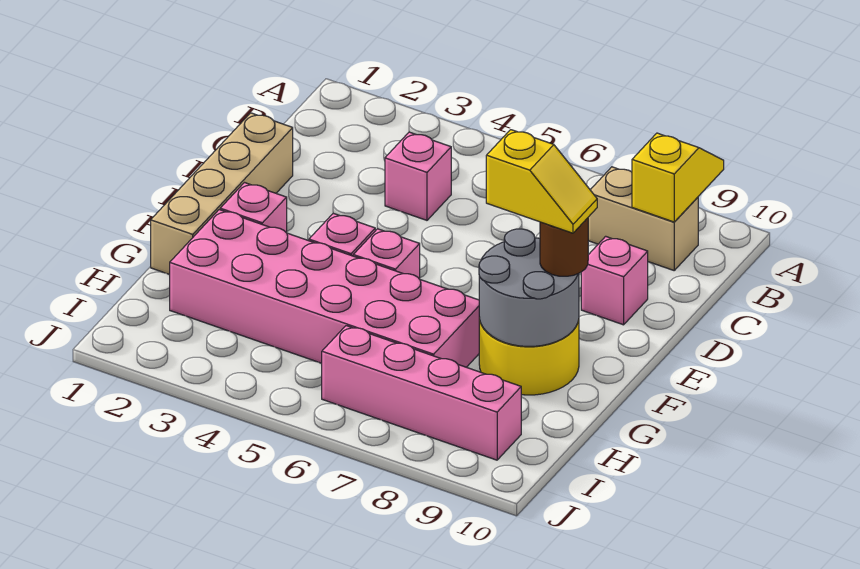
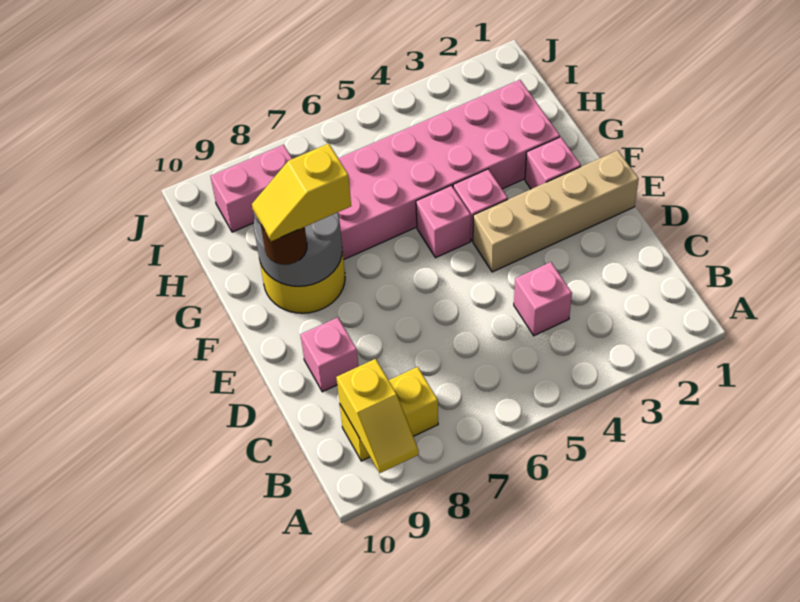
tan 1x2 brick [588,167,698,270] -> yellow 1x2 brick [340,367,438,461]
tan 1x4 brick [151,113,293,275] -> tan 1x4 brick turned to [473,150,639,272]
pink 1x4 brick [321,326,521,460] -> pink 1x2 brick [211,145,292,232]

